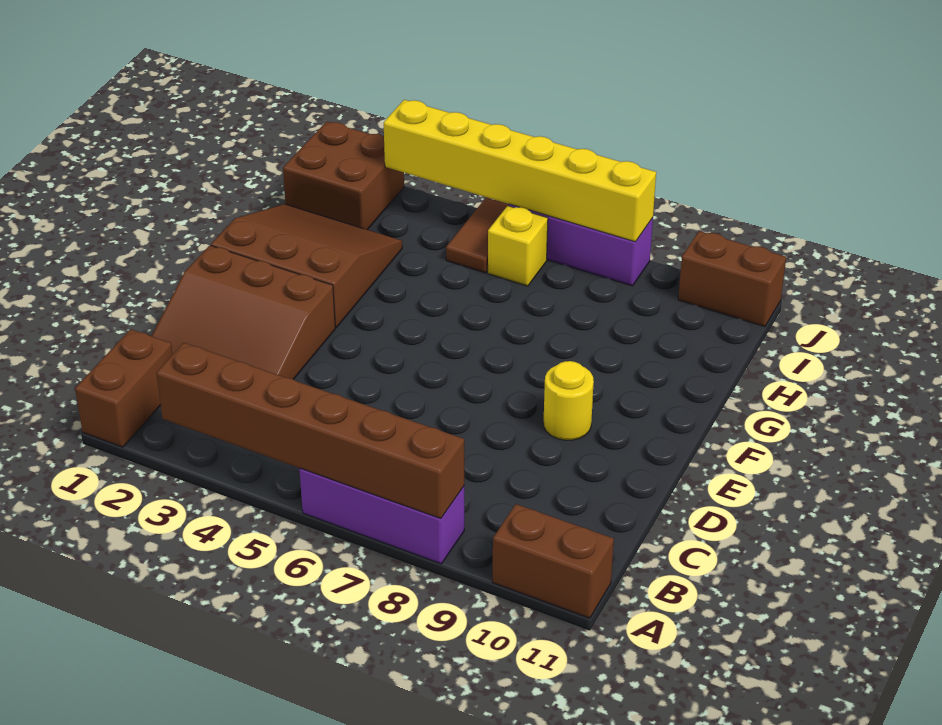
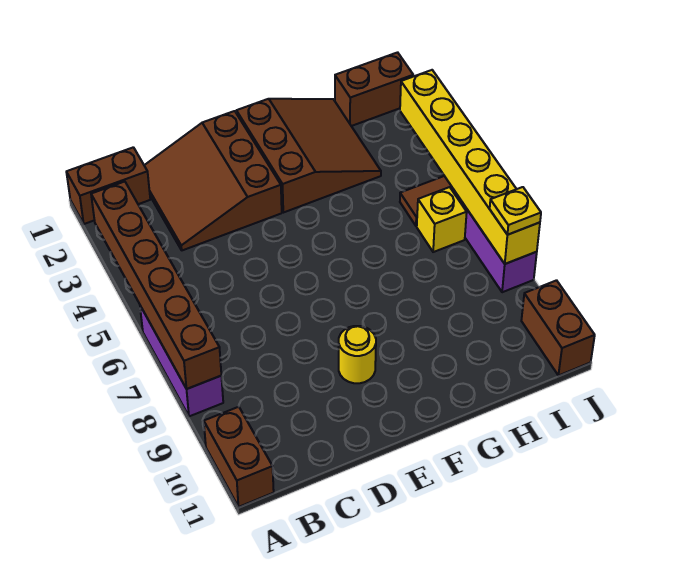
brown 2x2 brick [283,121,404,230] -> brown 1x2 brick [335,52,413,126]
none -> yellow 1x1 plate [490,187,541,235]

